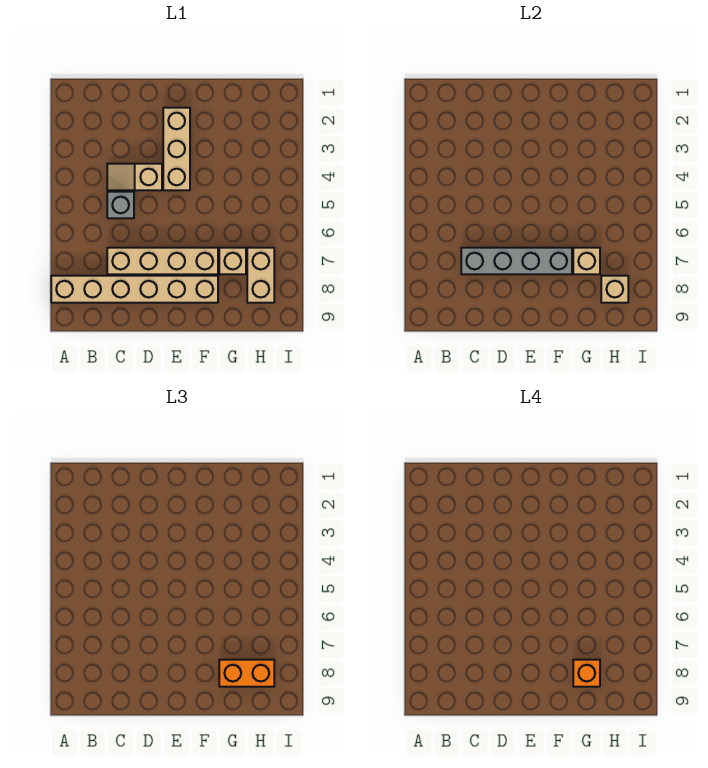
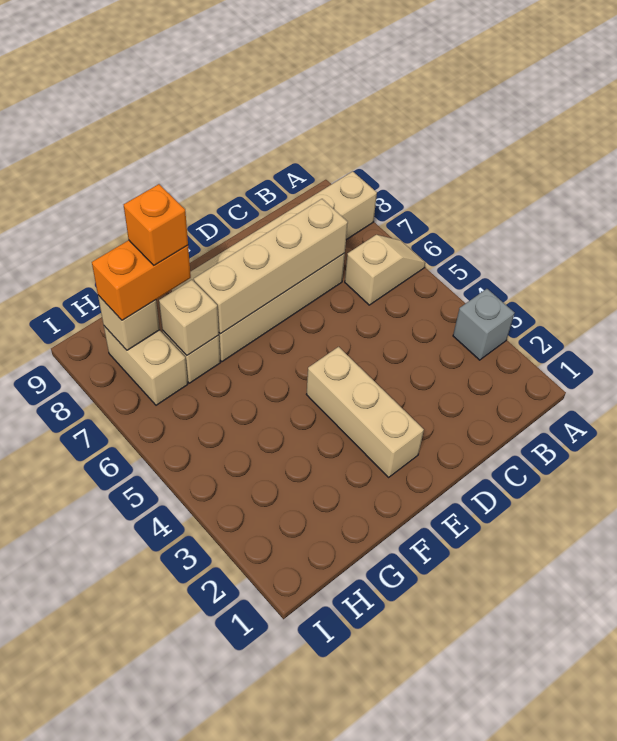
tan 1x2 slope [107,164,162,190] -> tan 1x2 slope moved to [345,235,425,305]
grey 1x1 brick [107,192,134,218] -> grey 1x1 brick moved to [453,289,515,360]
grey 1x4 brick [461,248,572,274] -> tan 1x4 brick [194,199,348,334]

